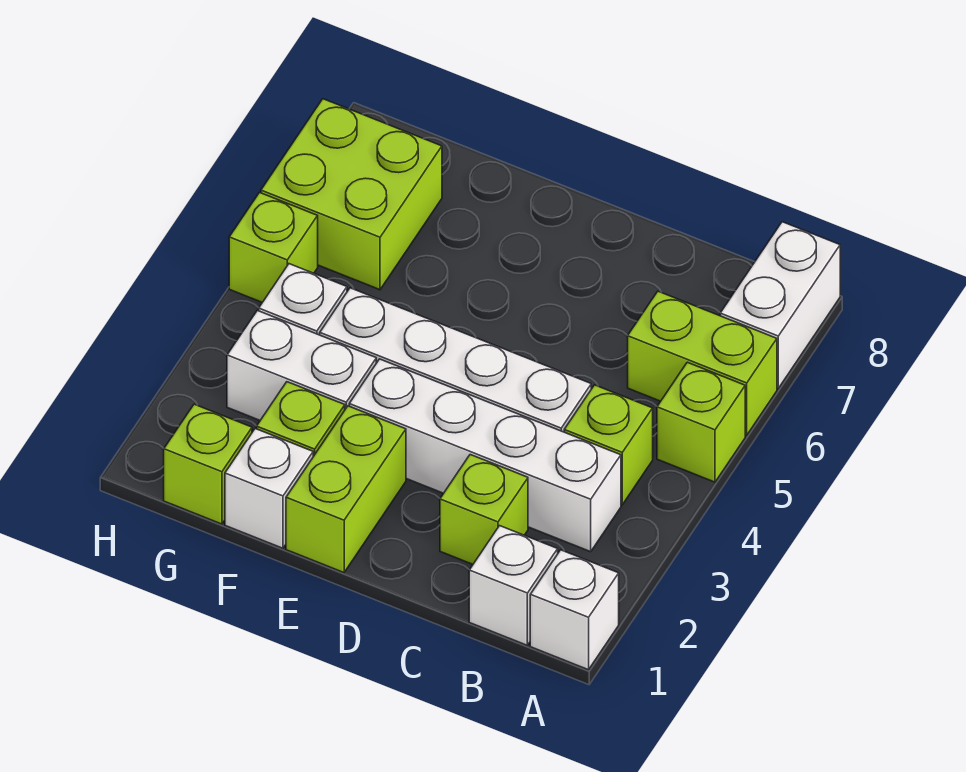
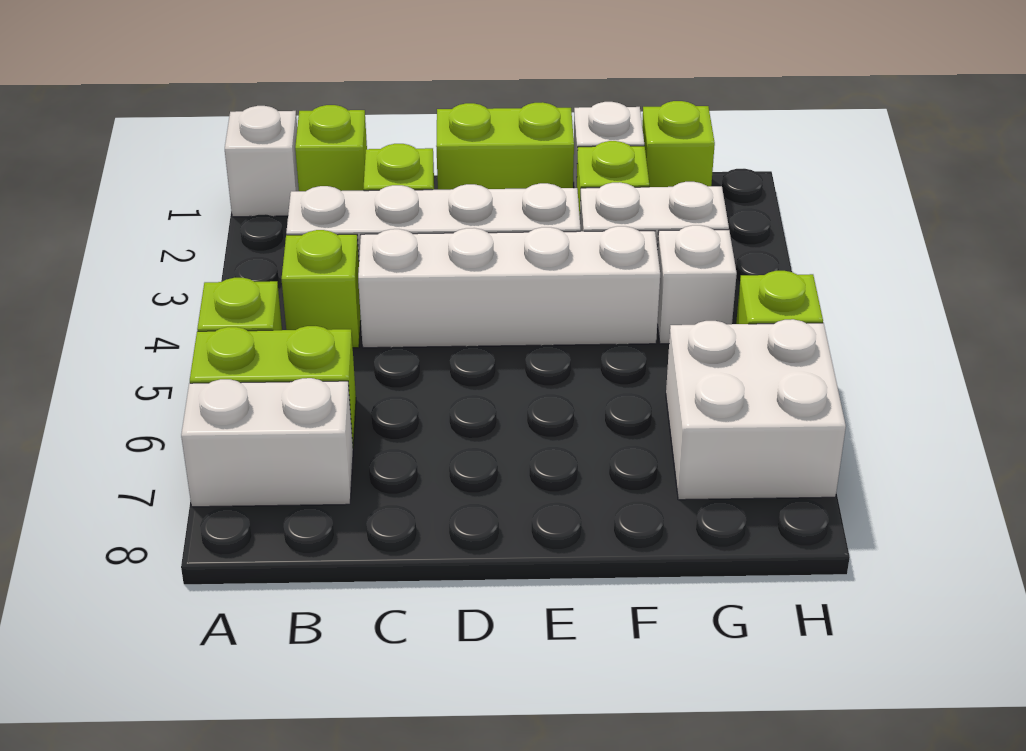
white 1x2 brick [720,222,840,388] -> white 1x2 brick turned to [181,378,353,507]
white 1x1 brick [469,526,558,645] -> lime 1x1 brick [295,105,367,191]
lime 1x2 brick [286,406,406,573] -> lime 1x2 brick turned to [436,102,574,190]
lime 2x2 brick [261,99,442,290] -> white 2x2 brick [666,319,846,500]

